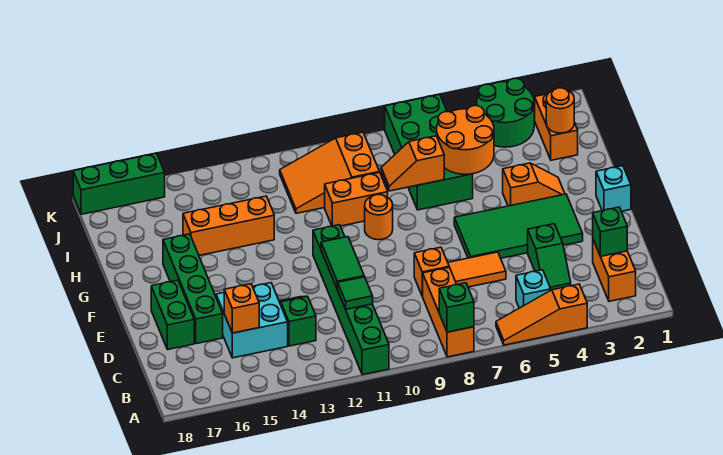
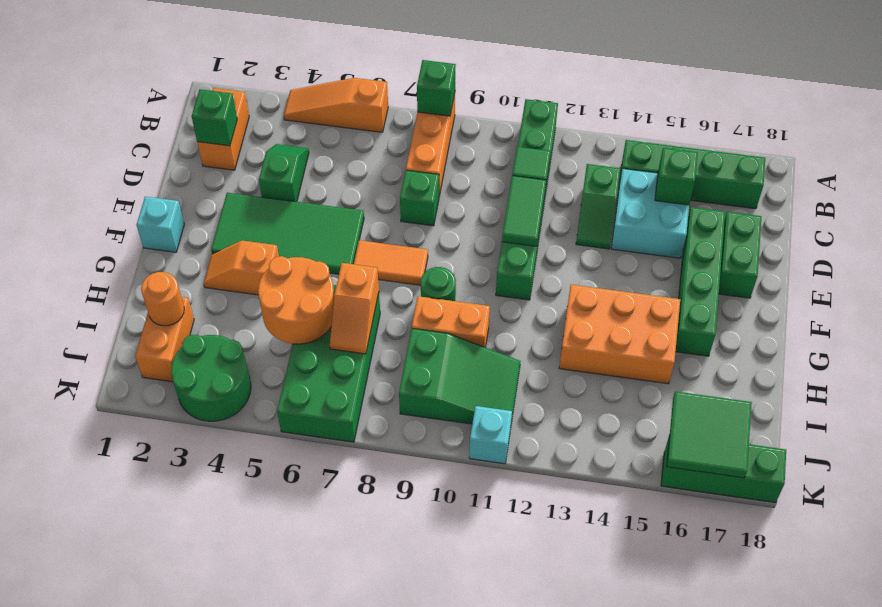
orange 1x3 slope [496,284,587,345] -> orange 1x3 slope turned to [284,78,388,132]
cyan 1x1 brick [516,270,551,308] -> cyan 1x1 brick moved to [469,406,512,464]
none -> green 1x4 brick [619,140,765,209]
orange 1x1 brick [224,284,259,333] -> green 1x1 brick [655,148,698,205]
orange 1x2 tile [448,252,506,287] -> orange 1x2 tile moved to [354,240,428,285]
orange 1x1 brick [414,247,449,296] -> green 1x1 brick [400,170,439,226]
orange 1x1 round brick [365,195,393,240] -> green 1x1 round brick [421,267,456,301]
orange 1x2 slope [381,136,444,191] -> orange 1x2 slope turned to [330,263,379,354]
orange 1x3 brick [183,196,274,255] -> orange 2x3 brick [559,285,680,384]
orange 2x3 slope [280,132,379,213] -> green 2x3 slope [399,328,521,424]
none -> green 2x2 tile [667,391,752,478]

